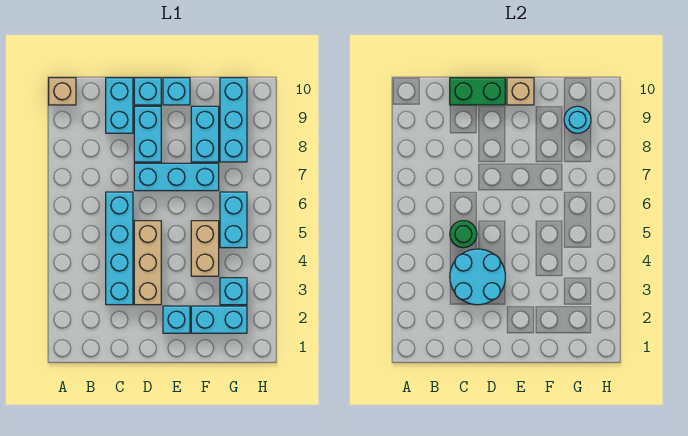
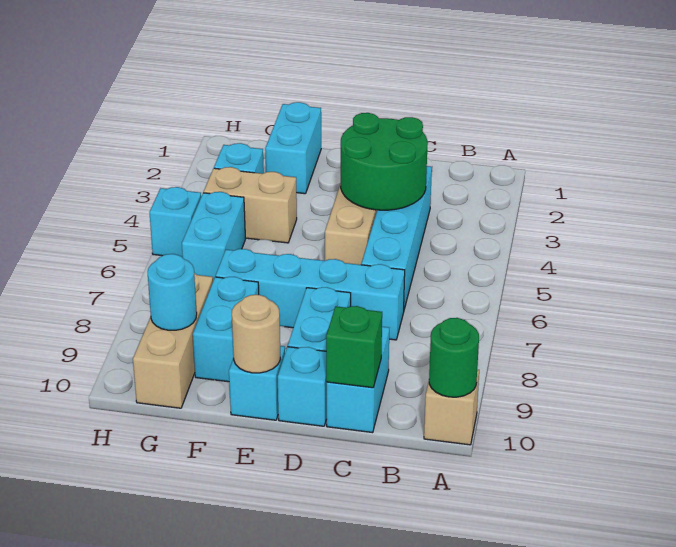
cyan 2x2 round brick [450,249,505,305] -> green 2x2 round brick [341,113,428,210]
green 1x1 round brick [450,221,477,248] -> green 1x1 round brick moved to [429,318,479,397]
green 1x2 brick [450,78,505,105] -> green 1x1 brick [326,306,382,388]
cyan 1x3 brick [134,163,219,191] -> cyan 1x4 brick [216,249,405,340]
cyan 1x1 brick [163,306,190,333] -> cyan 1x1 brick moved to [149,187,201,258]
tan 1x1 brick [507,78,534,105] -> tan 1x1 round brick [232,295,280,373]
cyan 1x2 brick [191,306,247,333] -> cyan 1x2 brick turned to [265,102,321,194]
tan 1x2 brick [191,221,219,276] -> tan 1x2 brick turned to [204,167,297,243]
cyan 1x3 brick [220,78,247,162] -> tan 1x3 brick [133,273,213,408]

